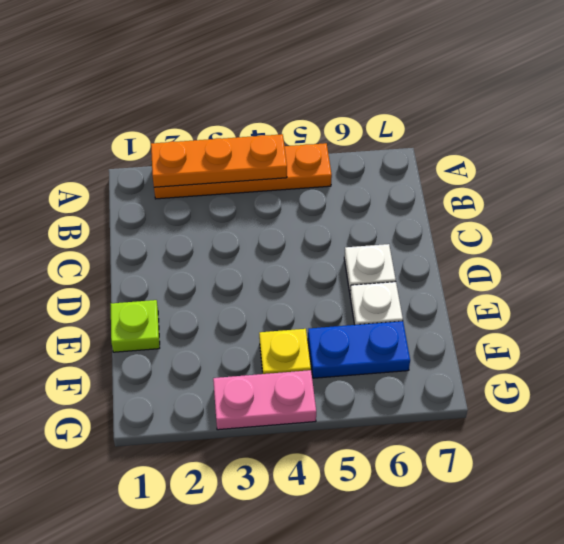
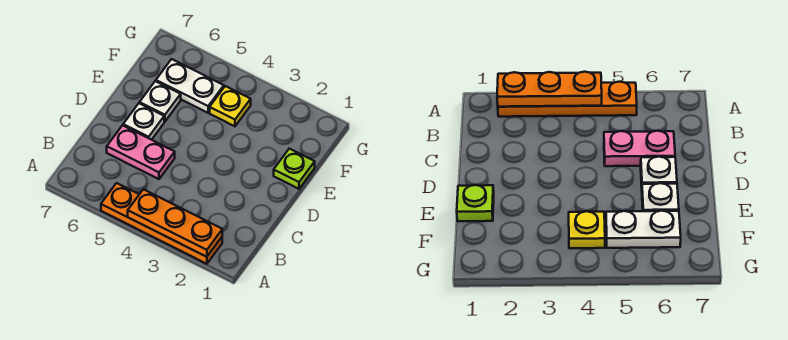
blue 1x2 plate [308,321,410,378] -> white 1x2 plate [156,59,224,113]
pink 1x2 plate [213,370,316,430] -> pink 1x2 plate moved to [107,125,175,179]

